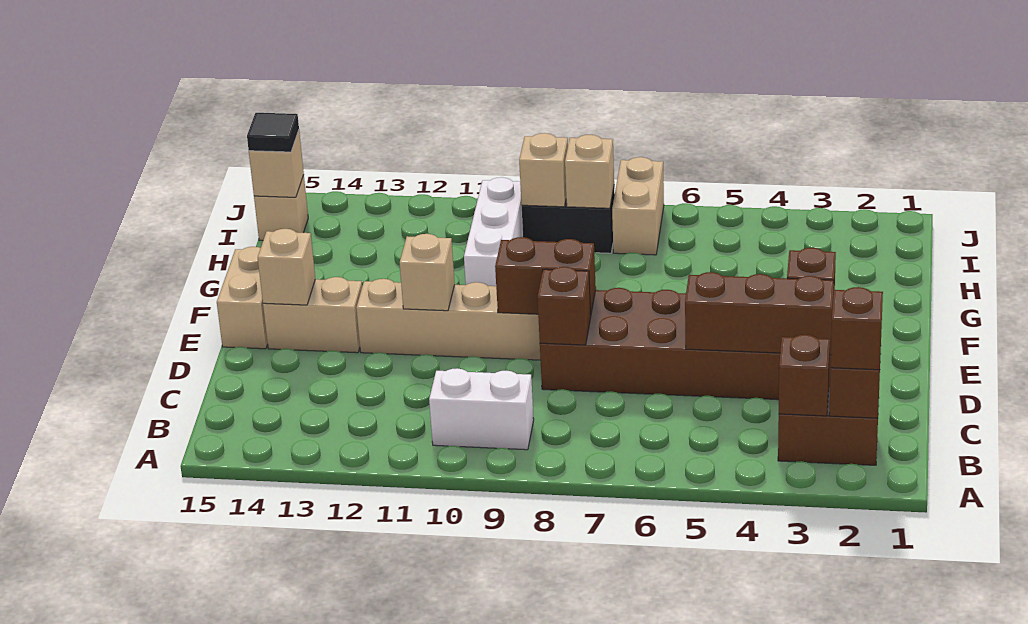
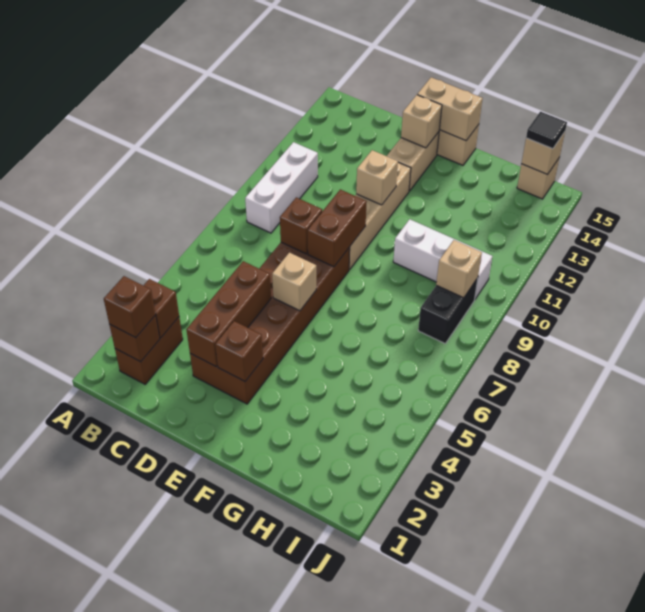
white 1x2 brick [429,368,534,450] -> white 1x3 brick [245,142,318,233]
tan 1x2 brick [612,157,664,255] -> tan 1x2 brick moved to [417,77,483,141]
tan 1x1 brick [565,135,614,208] -> tan 1x1 brick moved to [272,253,316,311]

